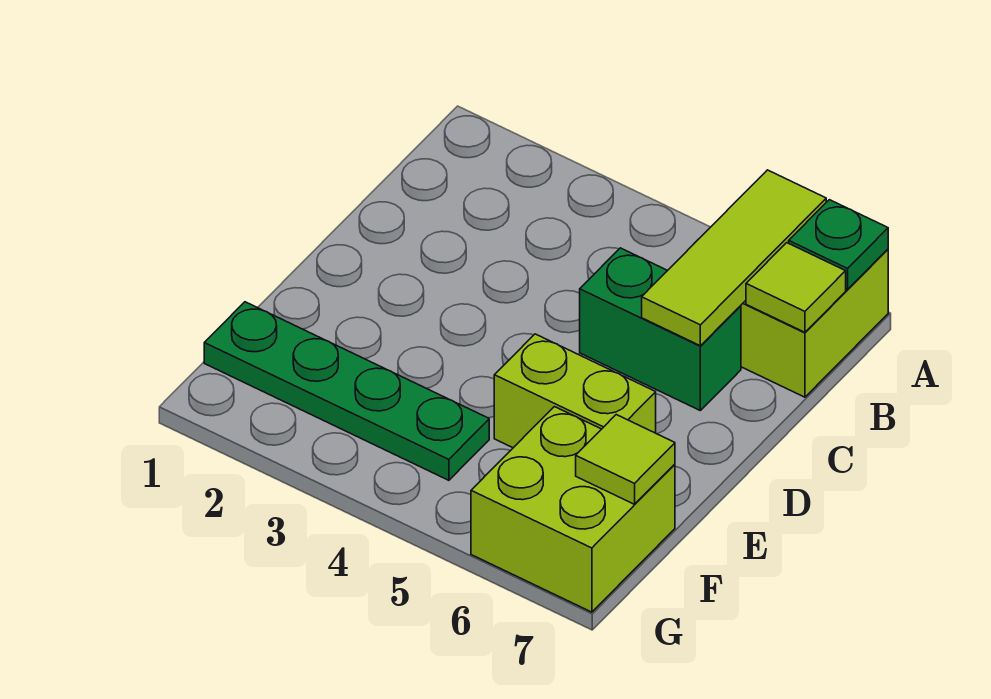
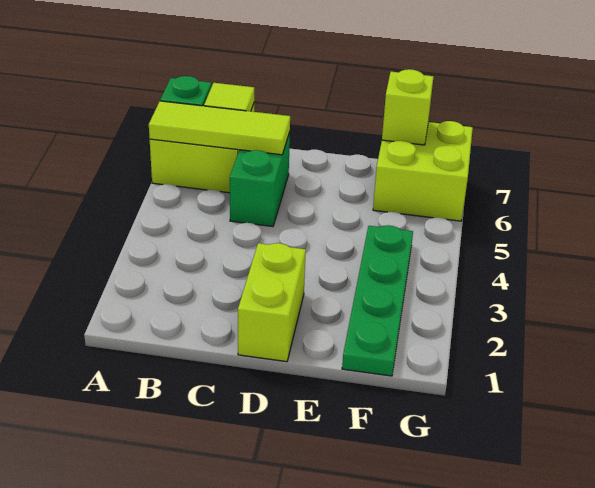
lime 1x2 brick [494,334,656,448] -> lime 1x2 brick moved to [238,243,306,362]
lime 1x1 tile [576,415,675,504] -> lime 1x1 brick [382,69,434,145]

